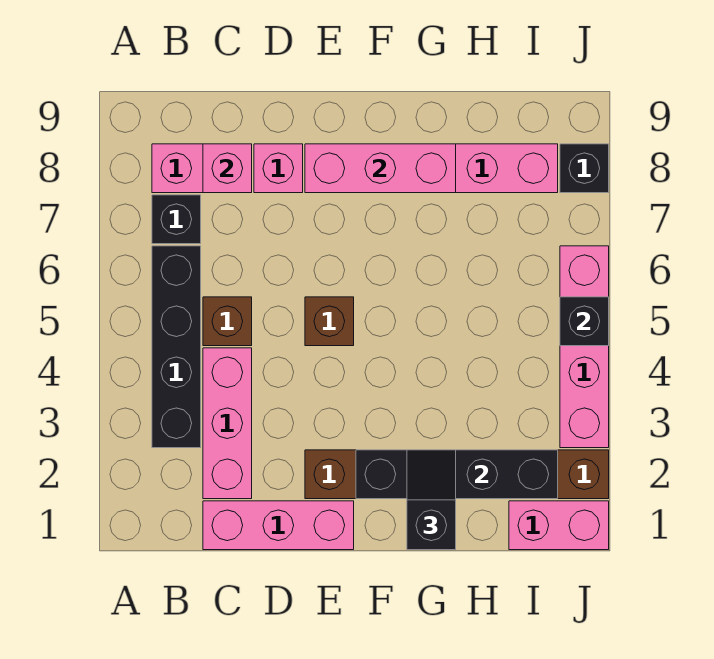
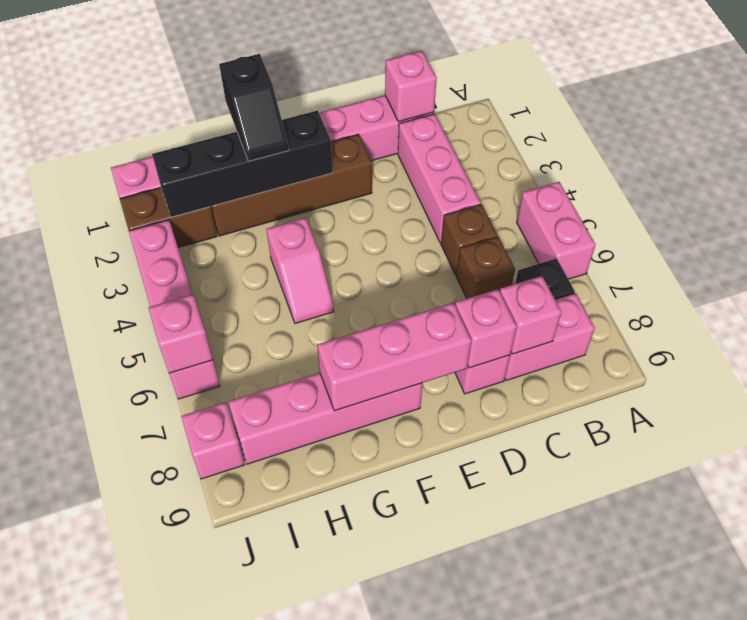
none -> pink 1x2 brick [517,182,595,279]
black 1x4 brick [152,246,201,448] -> none
none -> pink 1x1 brick [385,51,437,122]
none -> pink 1x1 brick [455,289,517,368]
brown 1x1 brick [305,297,354,346] -> brown 1x1 brick moved to [456,237,515,299]
none -> pink 1x2 slope [266,218,334,323]
black 1x1 brick [560,297,609,346] -> none
none -> pink 1x1 brick [148,294,213,373]
black 1x1 brick [560,144,609,193] -> pink 1x1 brick [181,402,244,479]

